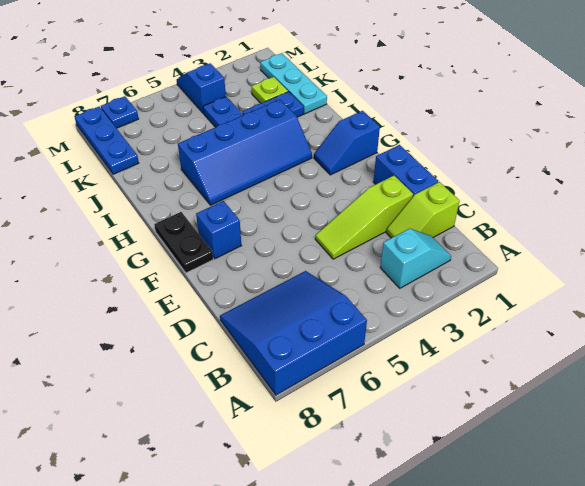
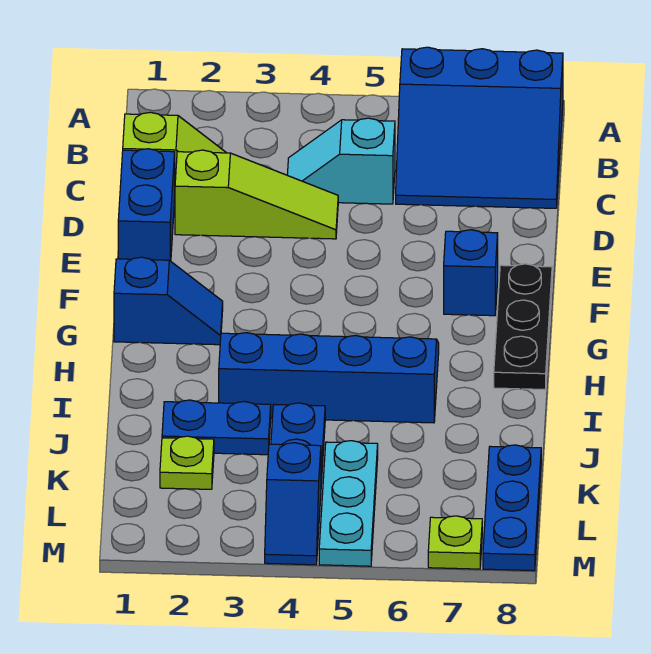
cyan 1x2 slope [380,229,451,288] -> cyan 1x2 slope moved to [287,118,395,204]
black 1x2 plate [154,212,213,273] -> black 1x3 plate [494,264,552,389]
cyan 1x3 plate [260,53,327,114] -> cyan 1x3 plate moved to [319,441,378,566]
blue 1x1 plate [101,96,139,128] -> lime 1x1 plate [428,516,482,569]

